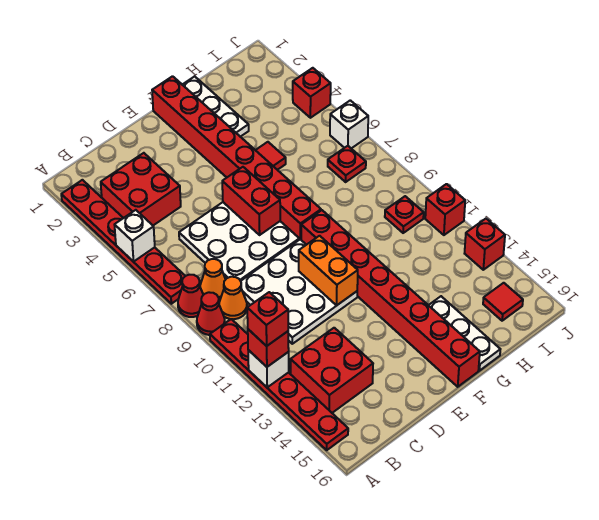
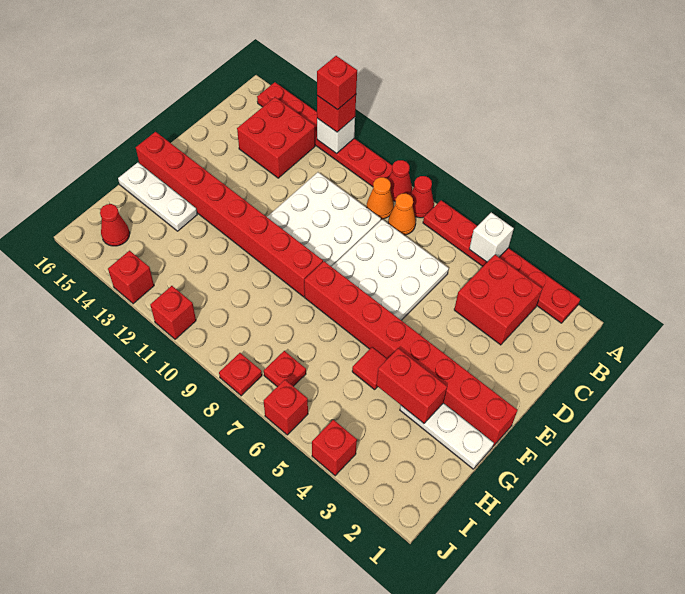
red 1x2 brick [222,167,280,235] -> red 1x2 brick moved to [376,348,447,423]
orange 1x2 brick [299,236,358,305] -> none
red 1x1 plate [385,196,424,233] -> red 1x1 plate moved to [219,353,262,396]
red 1x1 tile [483,283,523,321] -> red 1x1 cone [100,204,130,246]
white 1x1 brick [330,100,368,148] -> red 1x1 brick [264,380,308,435]

